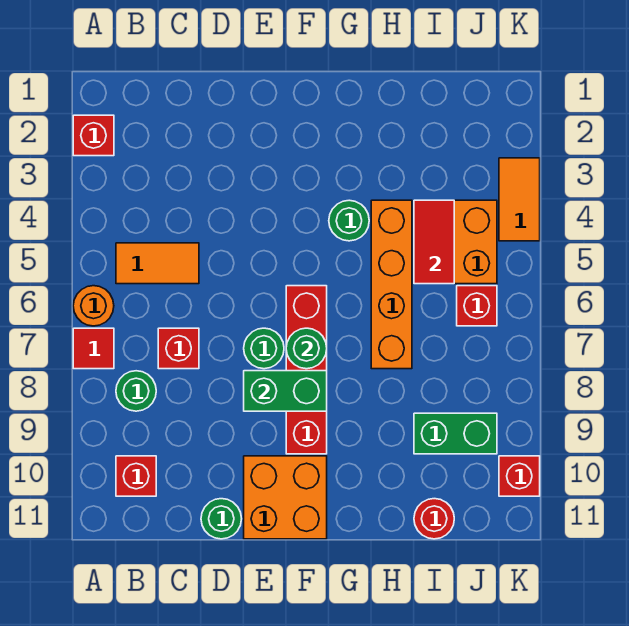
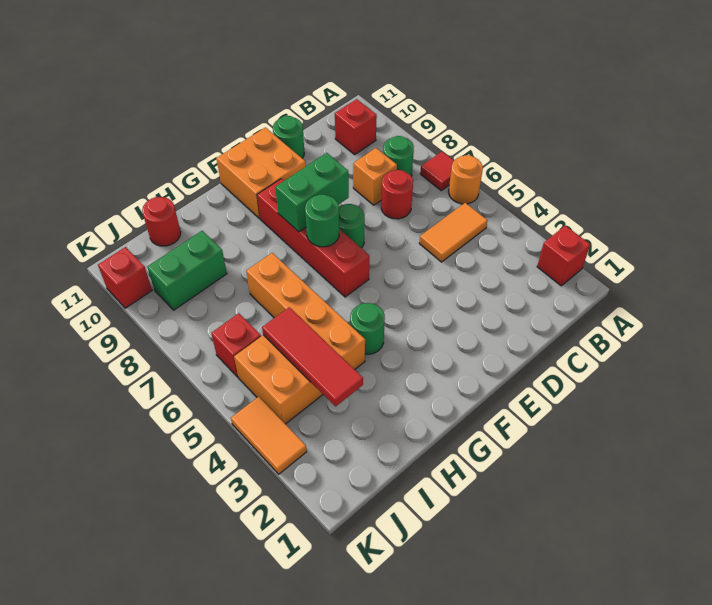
red 1x1 brick [158,328,199,369] -> red 1x1 round brick [381,170,413,219]
none -> orange 1x1 brick [353,148,397,205]
red 1x2 tile [414,200,454,284] -> red 1x3 tile [262,307,363,406]

